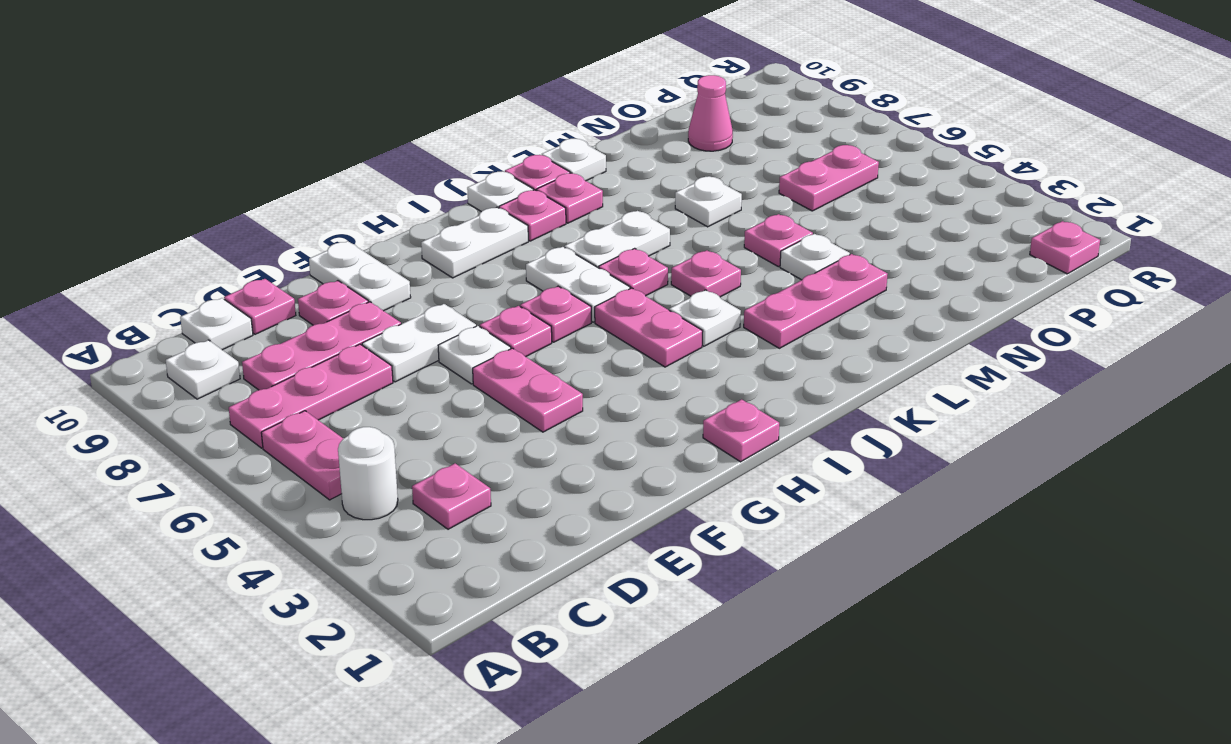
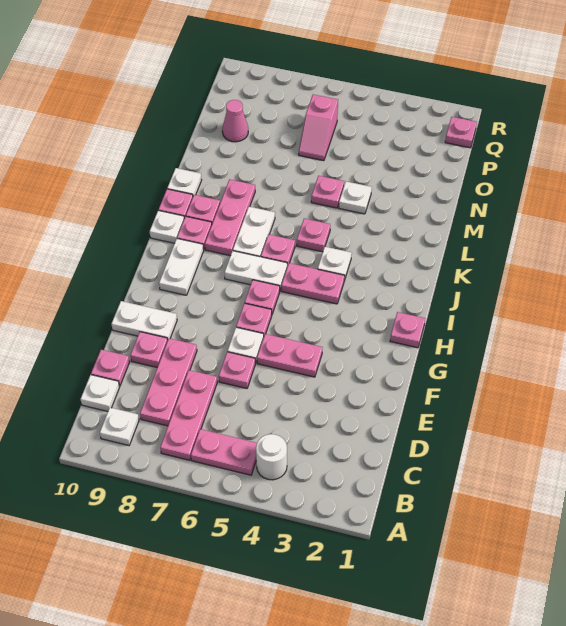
pink 1x1 plate [412,463,491,529] -> pink 1x1 plate moved to [219,352,255,388]
white 1x2 plate [362,304,476,382] -> none
pink 1x3 plate [744,254,887,348] -> pink 1x3 plate moved to [205,179,255,256]
white 1x1 plate [675,177,742,227] -> none
pink 1x2 plate [779,145,879,211] -> pink 1x2 slope [299,95,338,161]

